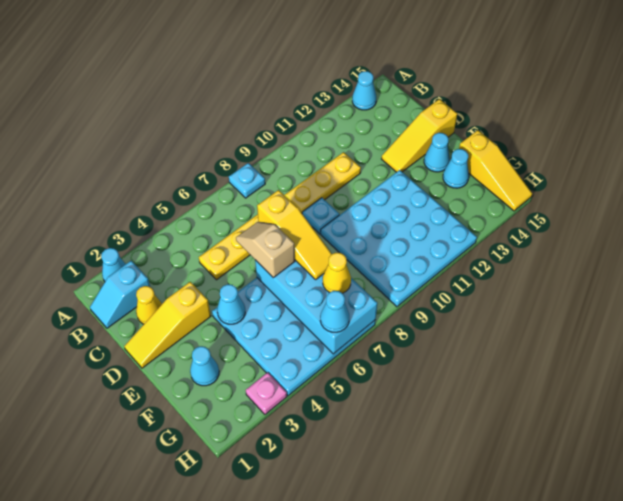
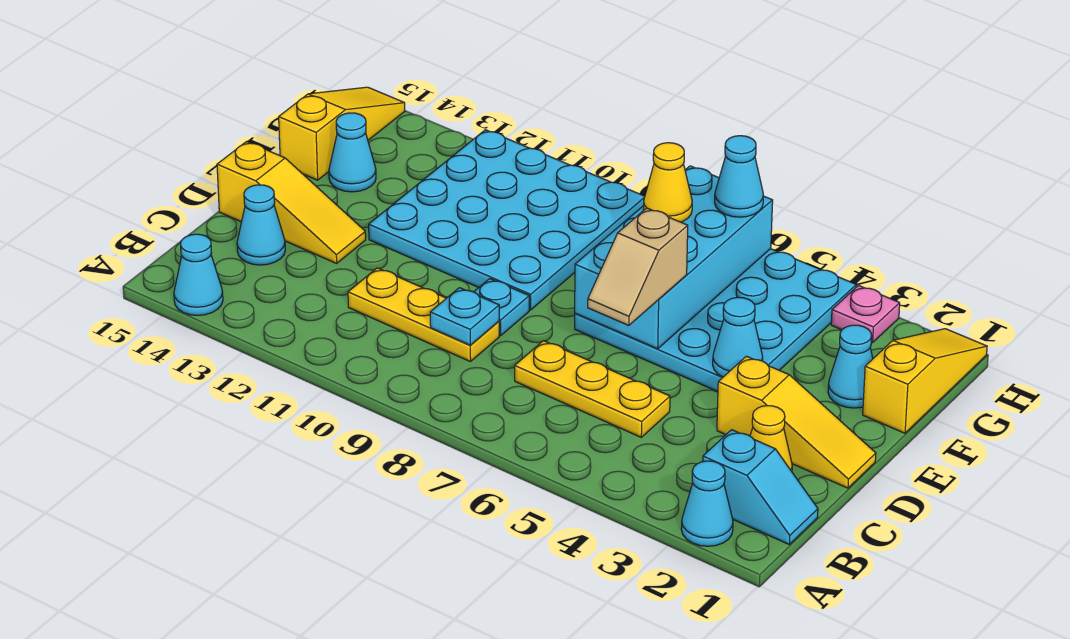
cyan 1x1 plate [229,163,265,198] -> cyan 1x1 plate moved to [430,288,499,345]
yellow 1x3 slope [257,190,332,279] -> yellow 1x3 slope moved to [863,329,987,433]
cyan 1x1 cone [424,133,450,172] -> cyan 1x1 cone moved to [237,185,285,265]

